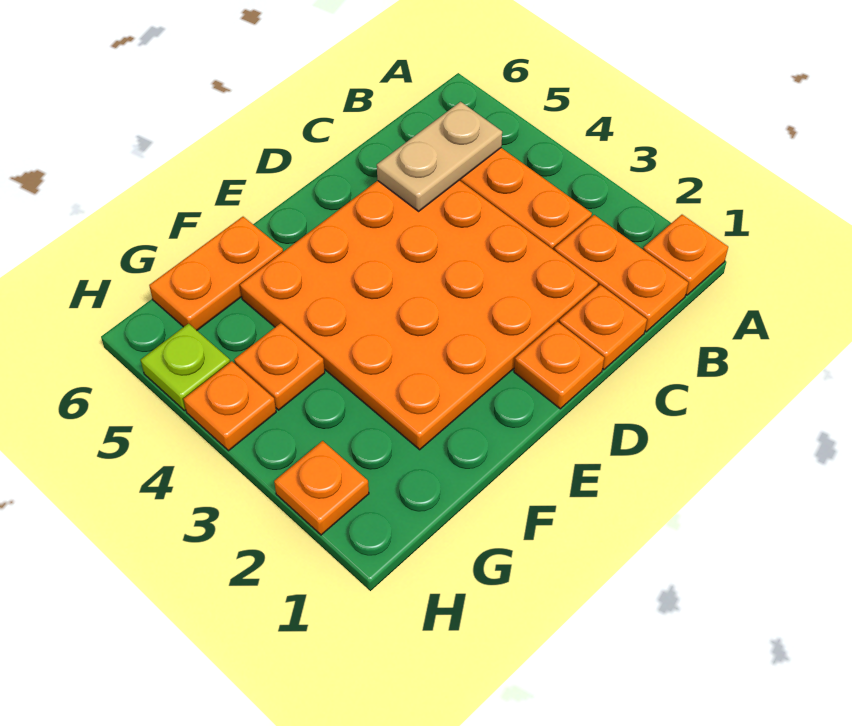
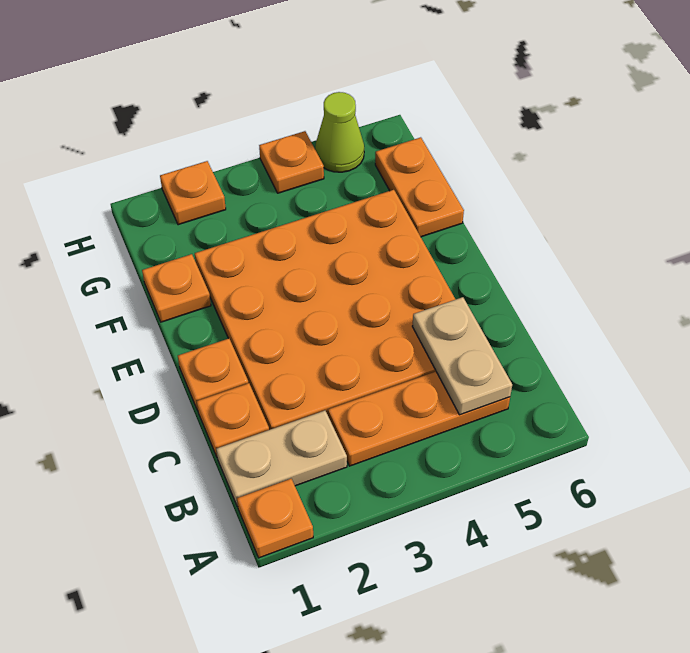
orange 1x2 plate [554,215,688,332] -> tan 1x2 plate [216,411,347,507]
orange 1x1 plate [234,323,325,410] -> orange 1x1 plate moved to [142,254,211,322]
lime 1x1 plate [141,324,230,411] -> lime 1x1 cone [315,92,364,172]

